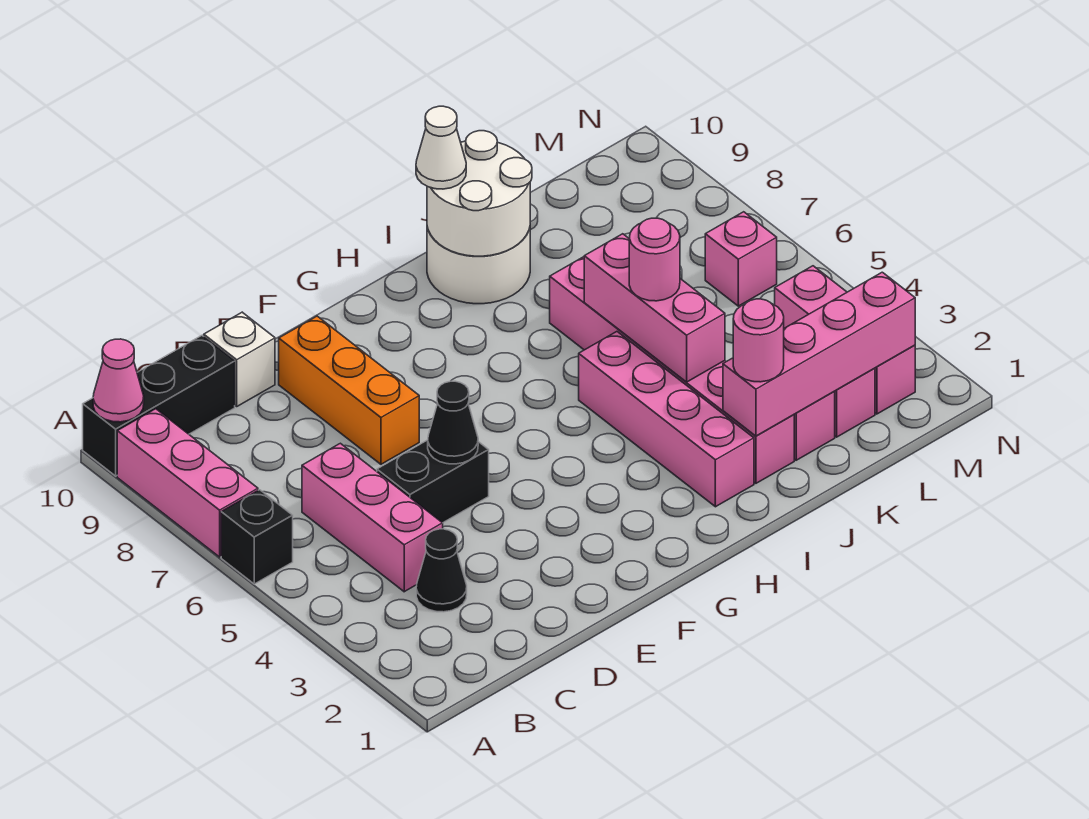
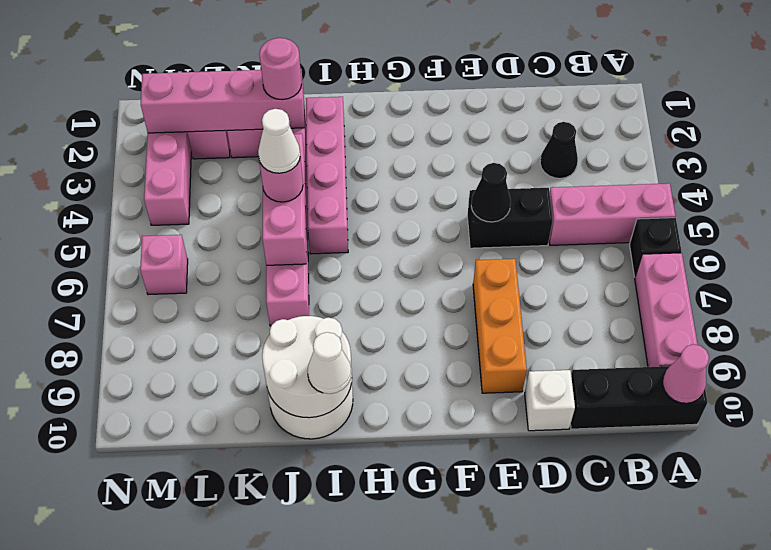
pink 1x3 brick [302,443,443,592] -> pink 1x3 brick turned to [549,183,675,245]
none -> white 1x1 cone [258,109,300,173]

